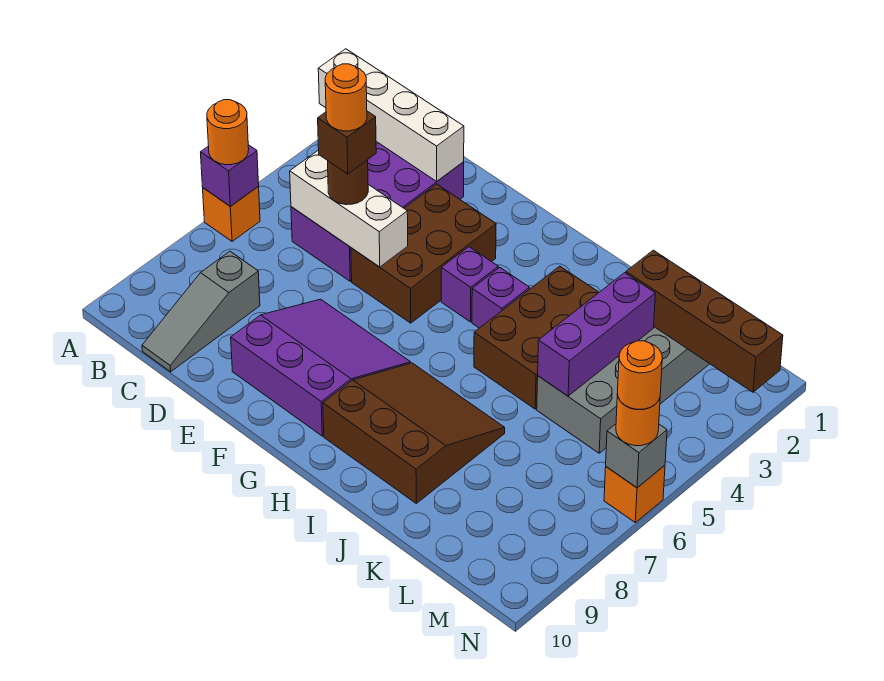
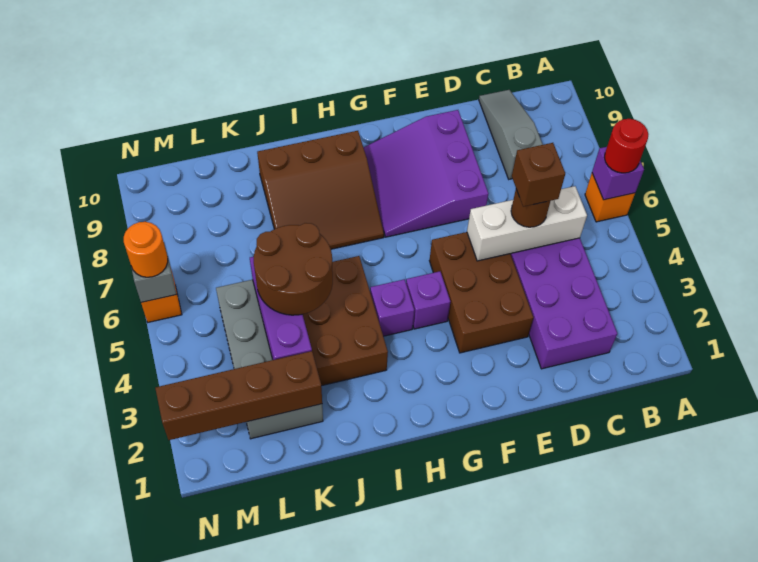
white 1x4 brick [318,49,464,181] -> none
orange 1x1 round brick [207,100,249,165] -> red 1x1 round brick [604,119,648,173]
orange 1x1 round brick [325,64,367,131] -> none
purple 3x3 slope [231,299,411,436] -> purple 3x3 slope turned to [364,110,489,237]
none -> brown 2x2 round brick [254,223,333,315]
orange 1x1 round brick [618,341,662,409] -> none

